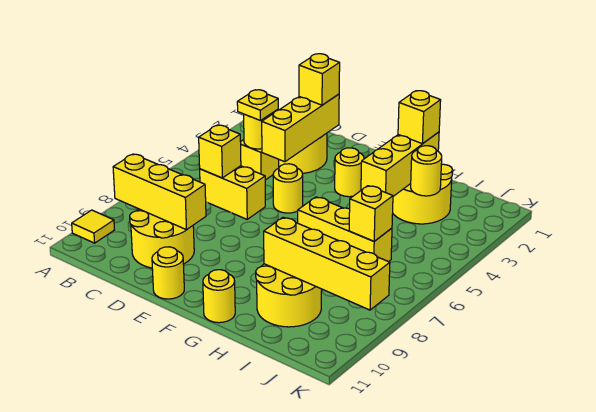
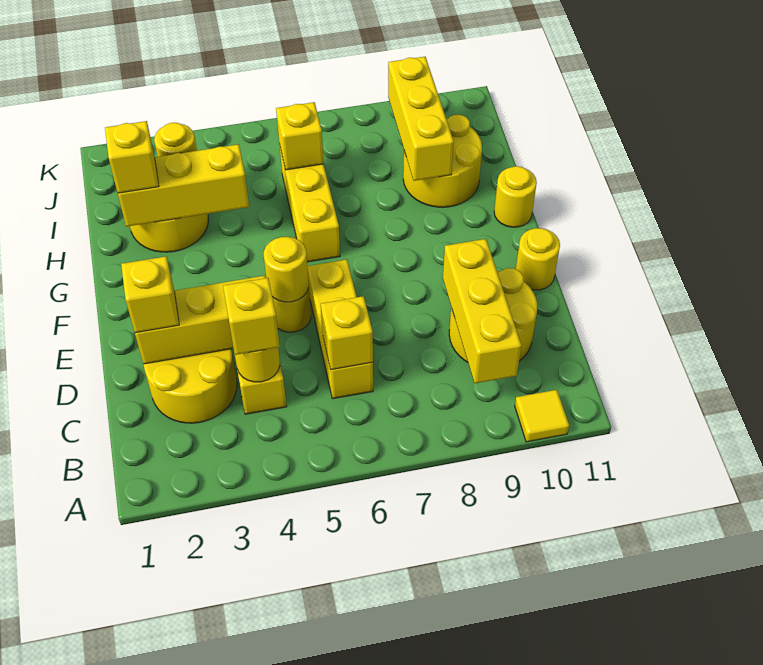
yellow 1x1 plate [237,90,278,121] -> yellow 1x1 brick [223,278,280,355]
yellow 1x2 brick [200,166,265,219] -> yellow 1x3 brick [307,260,373,399]
yellow 1x1 round brick [335,148,364,197] -> yellow 1x1 round brick moved to [264,237,309,302]
yellow 1x4 brick [264,217,390,310] -> yellow 1x3 brick [388,57,454,181]

